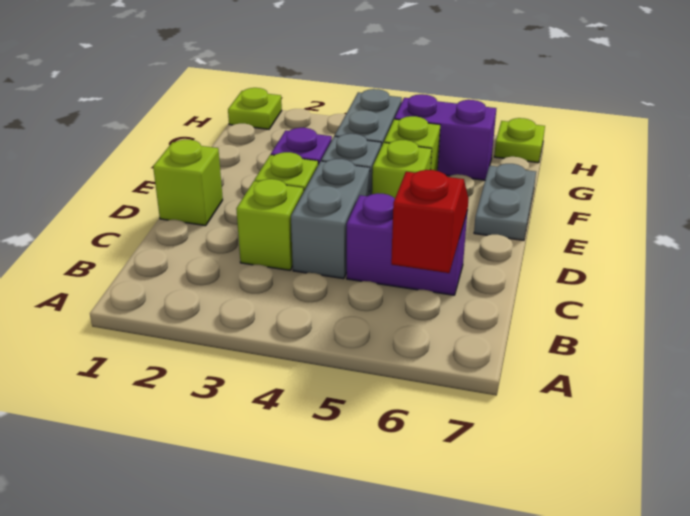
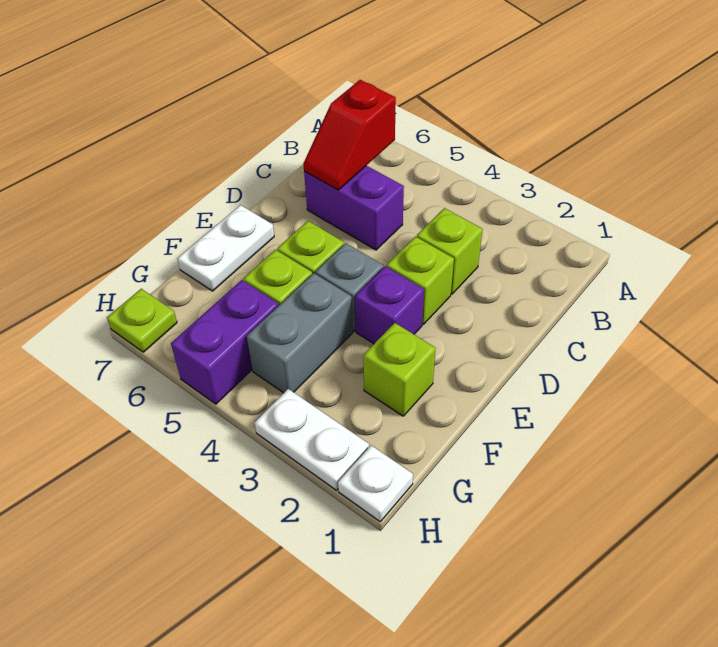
grey 1x2 brick [291,159,370,279] -> none
lime 1x1 brick [153,140,223,226] -> lime 1x1 brick moved to [363,323,436,416]
grey 1x2 plate [474,164,536,240] -> white 1x2 plate [177,205,274,291]
purple 1x2 brick [395,94,496,180] -> purple 1x2 brick turned to [171,280,279,404]
lime 1x1 plate [228,88,282,129] -> white 1x1 plate [338,445,413,522]
none -> white 1x2 plate [255,389,369,490]

